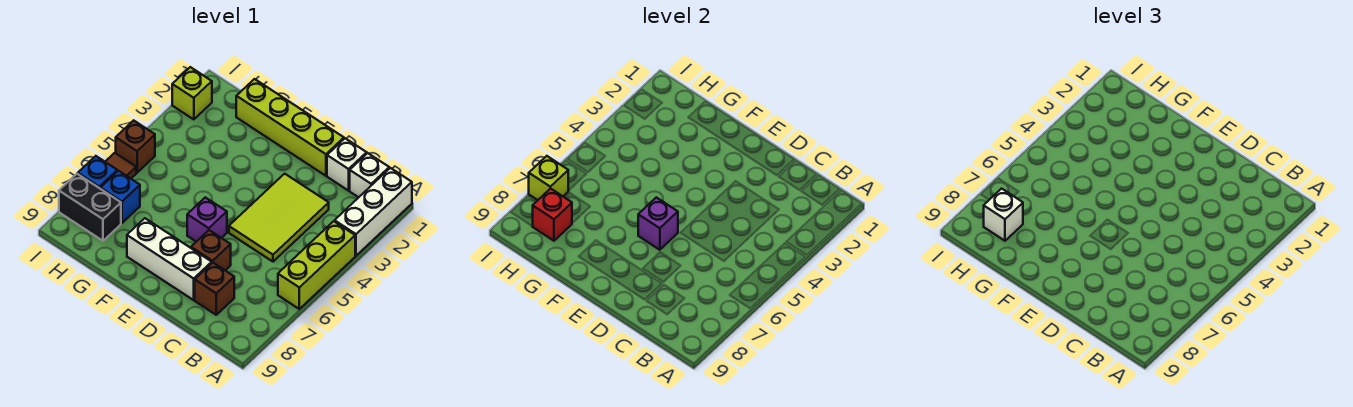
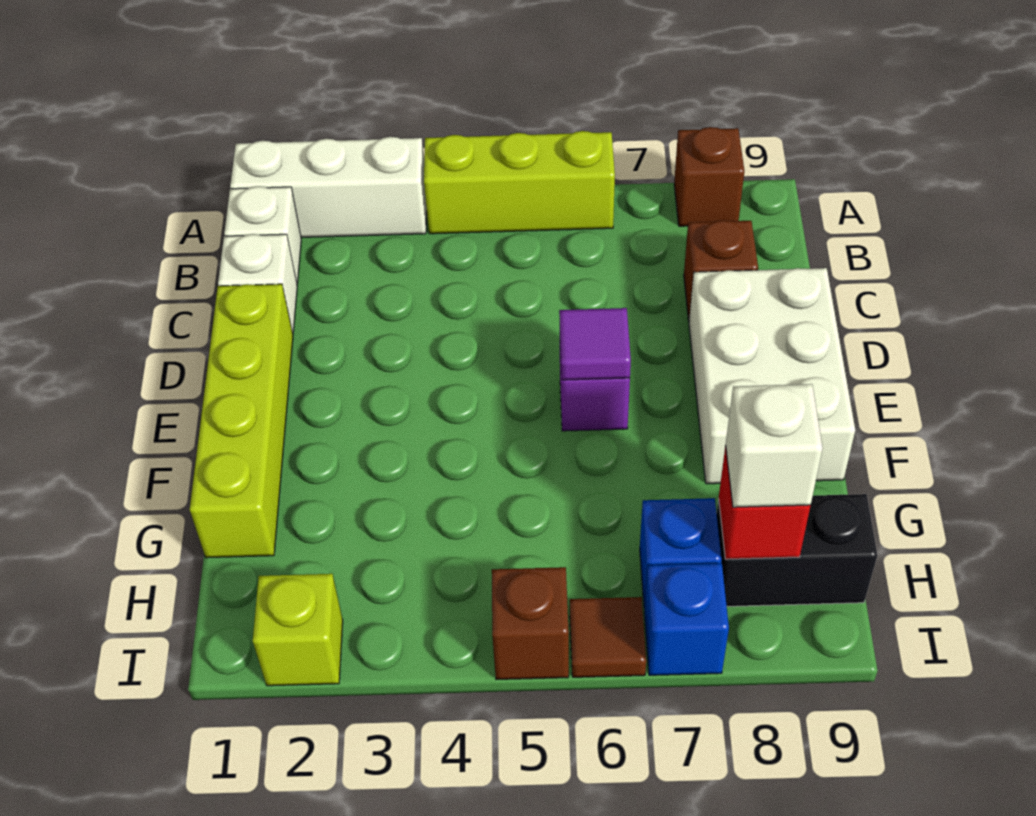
lime 2x3 tile [229,174,329,262] -> none
brown 1x1 brick [191,230,231,271] -> brown 1x1 brick moved to [674,127,744,226]
white 1x3 brick [127,218,212,300] -> white 2x3 brick [689,268,855,484]
purple 1x1 brick [638,197,678,250] -> purple 1x1 tile [559,308,631,380]
black 1x2 brick [59,174,121,241] -> black 1x2 brick turned to [717,494,878,606]
lime 1x1 brick [529,156,568,200] -> none

